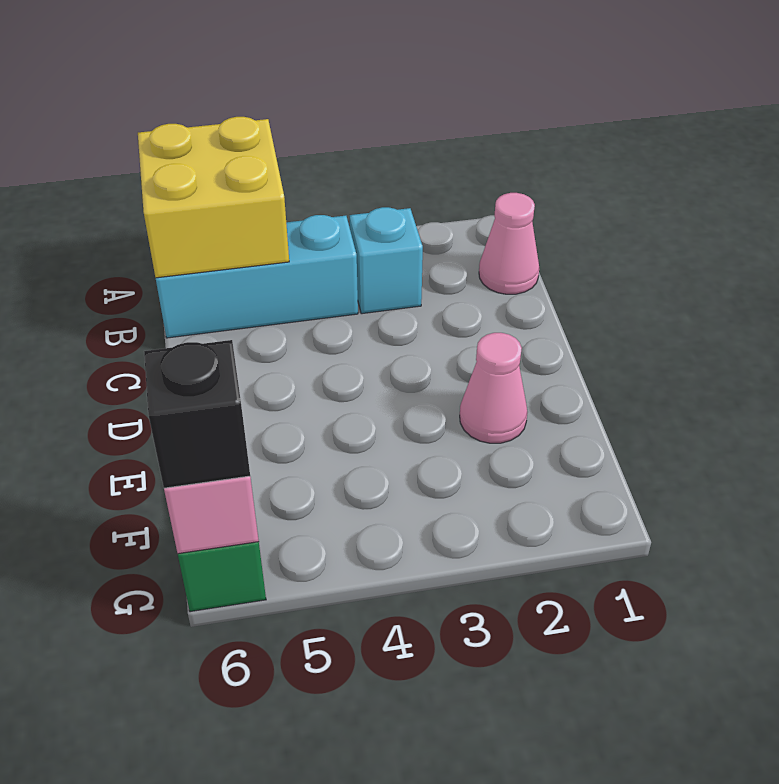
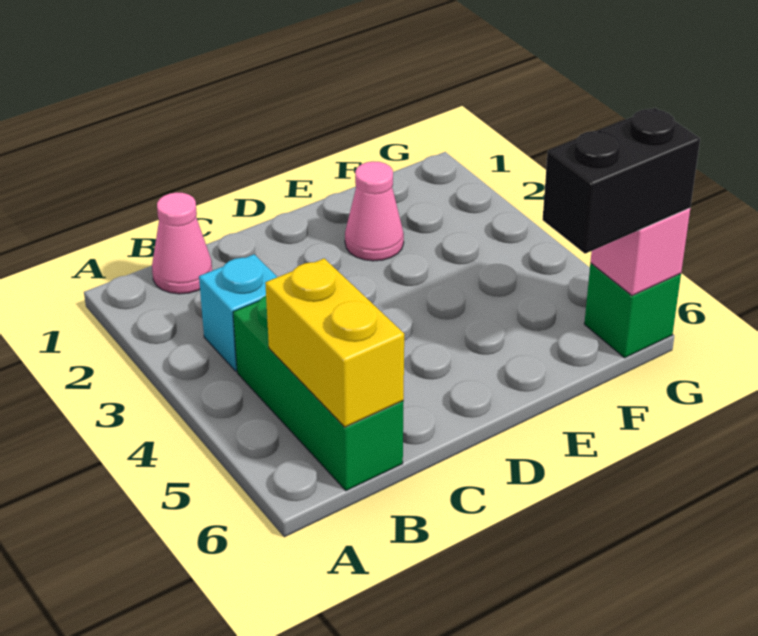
yellow 2x2 brick [138,117,289,278] -> yellow 1x2 brick [265,258,404,427]
cyan 1x3 brick [156,215,358,338] -> green 1x3 brick [233,296,404,491]
black 1x1 brick [144,340,250,488] -> black 1x2 brick [542,108,700,254]

